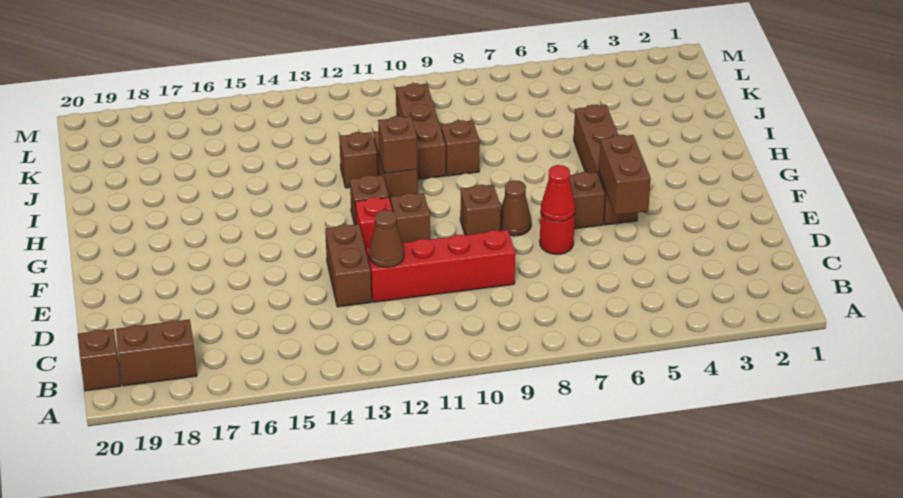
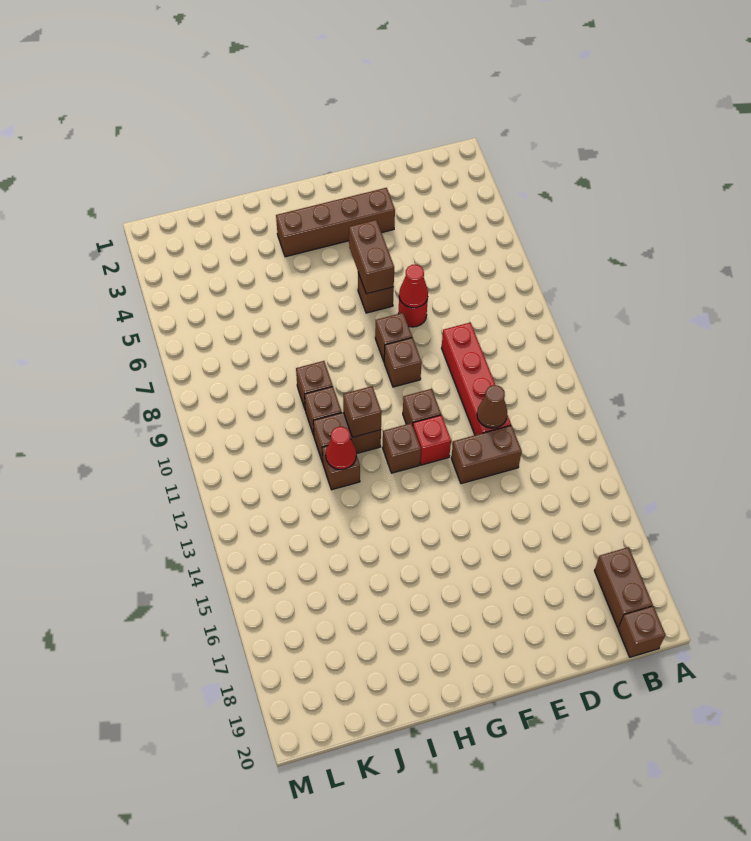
brown 1x2 brick [599,135,651,215] -> brown 1x2 brick turned to [349,220,394,294]
brown 1x4 brick [574,105,638,225] -> brown 1x4 brick moved to [276,188,395,257]
brown 1x1 cone [500,180,531,236] -> brown 1x1 brick [375,313,412,361]
brown 1x3 brick [396,83,446,179] -> brown 1x1 brick [305,387,342,435]
none -> red 1x1 cone [326,427,356,470]

